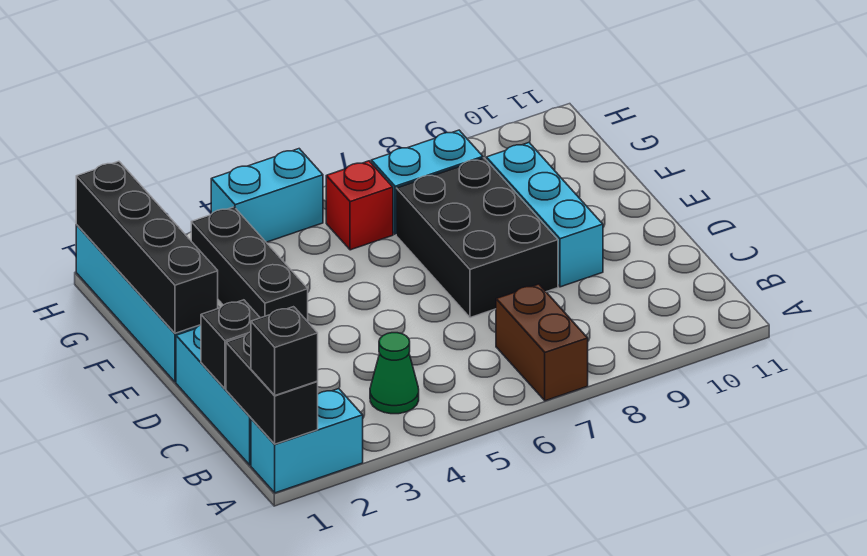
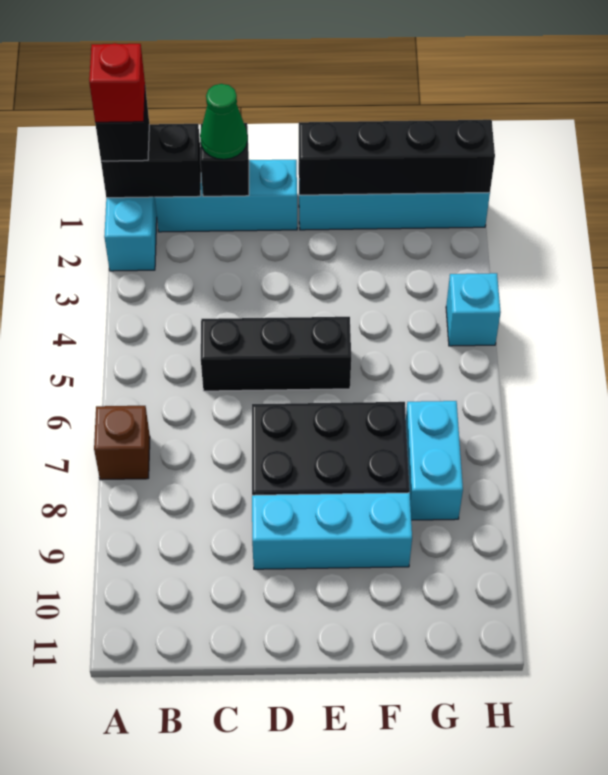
brown 1x2 brick [496,284,588,401] -> brown 1x1 brick [94,406,150,480]
green 1x1 cone [370,333,419,414] -> green 1x1 cone moved to [200,84,247,159]
black 1x3 brick [191,207,308,322] -> black 1x3 brick moved to [201,317,351,391]
red 1x1 brick [326,161,393,250] -> red 1x1 brick moved to [89,43,145,122]
cyan 1x2 brick [211,149,323,242] -> cyan 1x1 brick [446,273,501,346]

